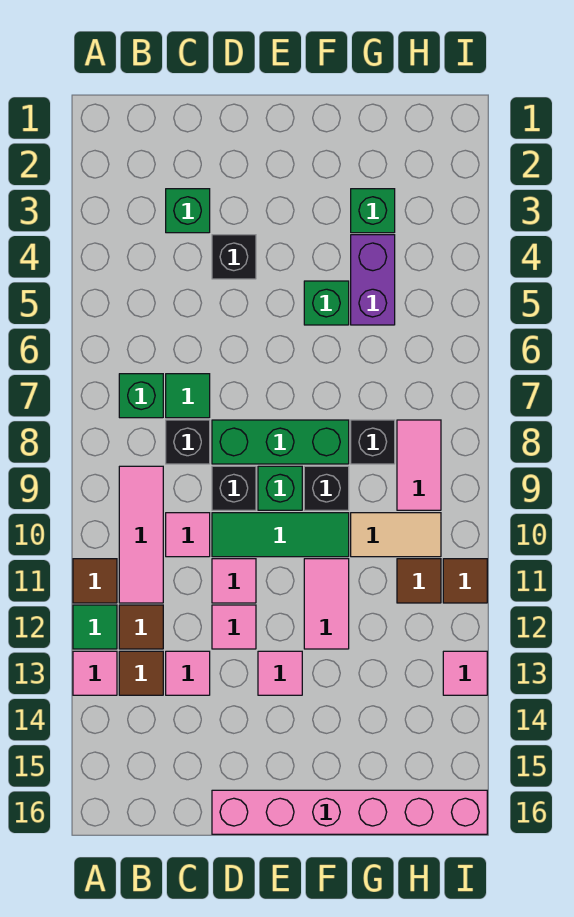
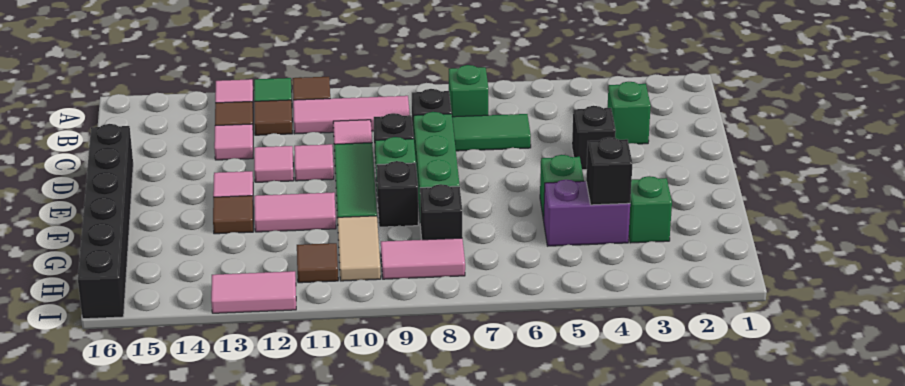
green 1x1 tile [166,374,210,418] -> green 1x2 tile [452,114,531,151]
pink 1x6 brick [212,790,487,834] -> black 1x6 brick [78,124,133,319]
none -> black 1x1 brick [586,137,633,205]
brown 1x1 tile [443,559,487,603] -> brown 1x1 tile moved to [213,196,253,234]
pink 1x1 tile [443,651,487,695] -> pink 1x2 tile [211,271,296,313]

